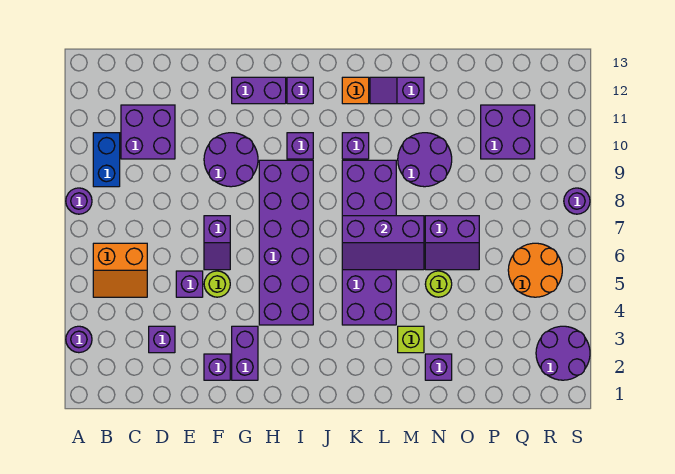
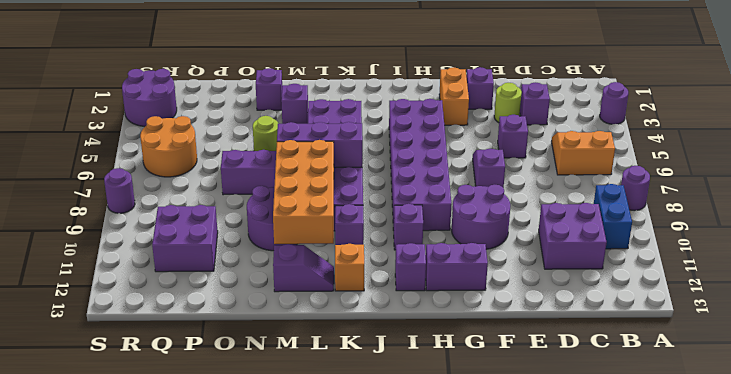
lime 1x1 round brick [204,271,230,297] -> lime 1x1 round brick moved to [494,83,522,123]
purple 1x2 brick [232,326,258,380] -> orange 1x2 brick [439,67,469,125]
none -> orange 2x4 brick [273,140,334,244]
lime 1x1 brick [398,326,424,353] -> purple 1x1 brick [281,84,308,124]

